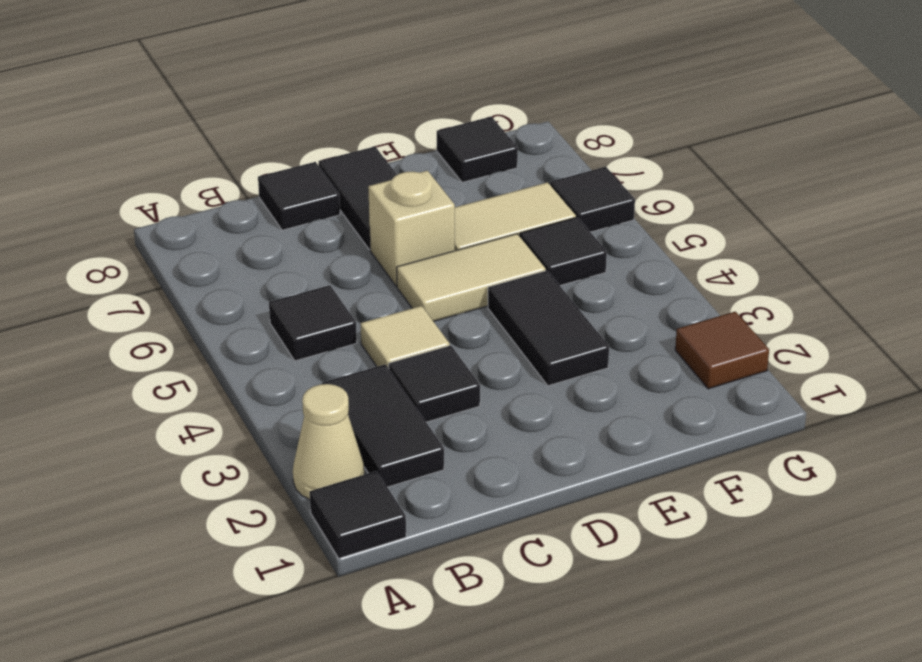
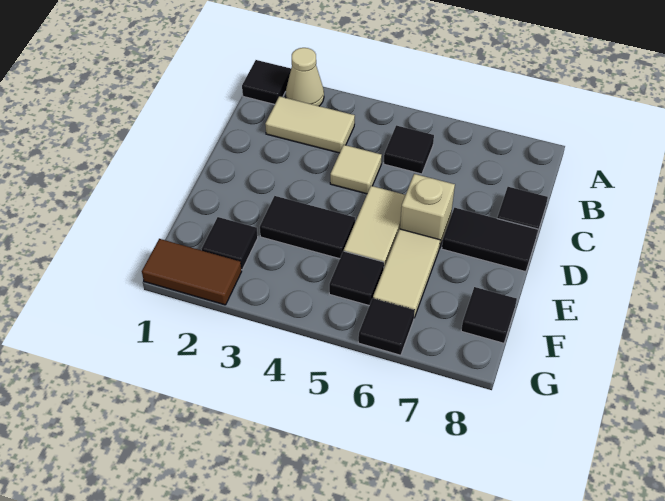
black 1x2 tile [322,364,444,487] -> tan 1x2 tile [265,96,355,153]
black 1x1 tile [389,345,480,422] -> black 1x1 tile moved to [202,217,258,270]
brown 1x1 tile [675,312,769,389] -> brown 1x2 tile [142,239,242,305]

